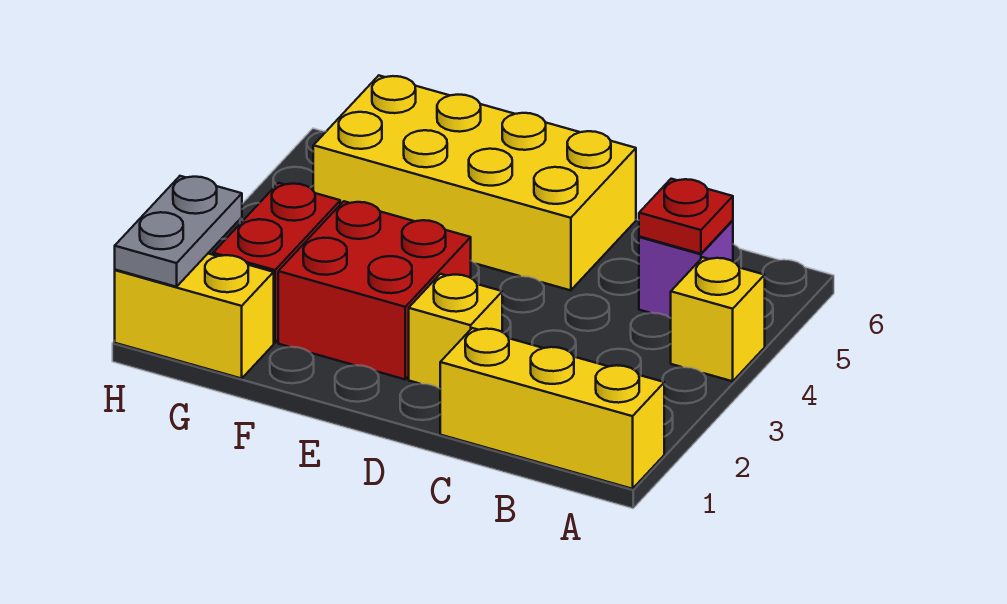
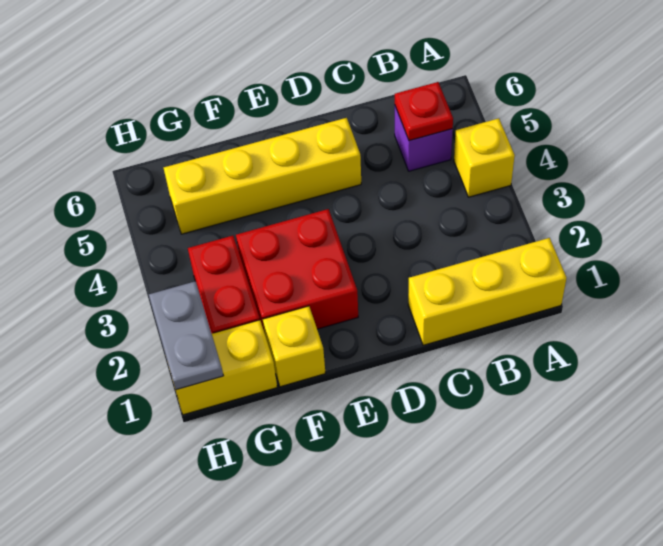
yellow 1x1 brick [409,274,502,389] -> yellow 1x1 brick moved to [263,306,325,387]
yellow 2x4 brick [313,76,636,290] -> yellow 1x4 brick [164,118,361,234]

